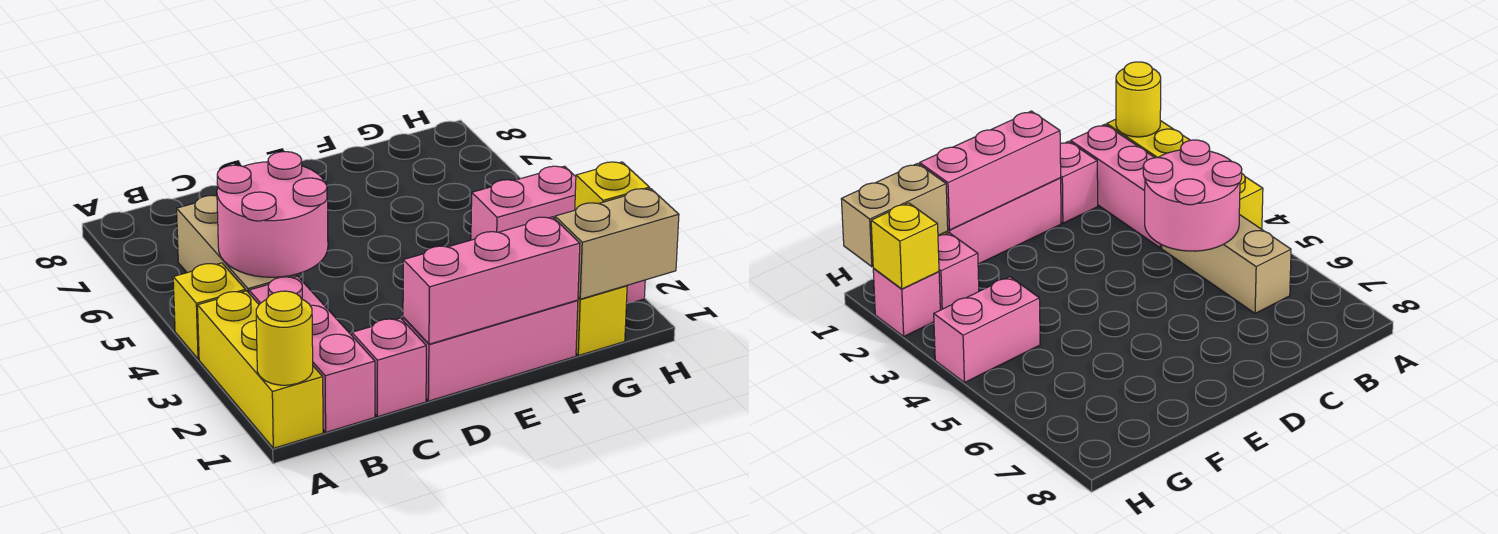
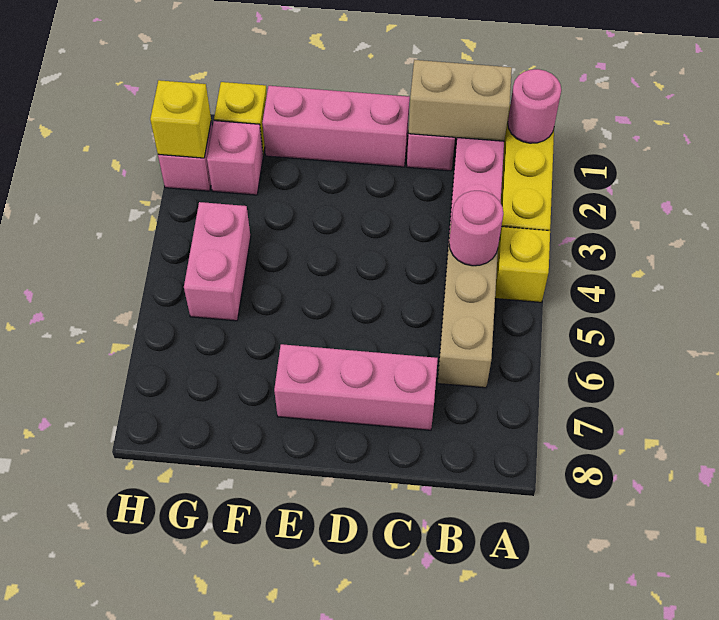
yellow 1x1 round brick [256,291,313,385] -> pink 1x1 round brick [508,69,561,143]
pink 2x2 round brick [217,152,328,277] -> pink 1x1 round brick [449,191,503,266]
pink 1x3 brick [403,217,580,344] -> pink 1x3 brick moved to [274,344,438,430]
tan 1x2 brick [555,189,679,299] -> tan 1x2 brick moved to [408,60,512,141]
pink 1x2 brick [471,166,576,240] -> pink 1x2 brick turned to [184,202,251,321]

